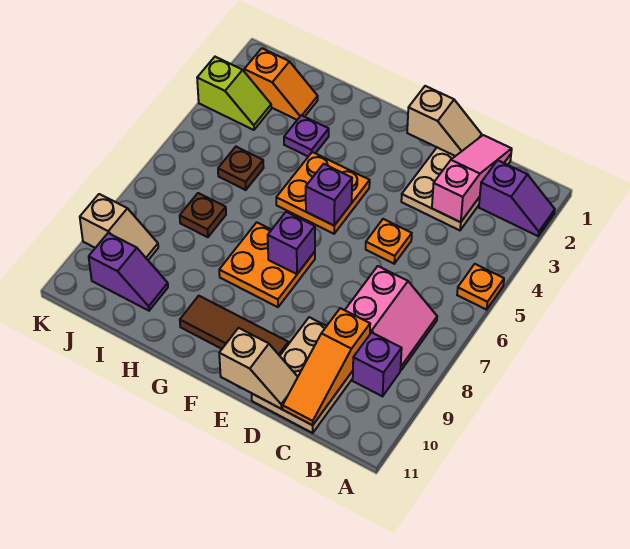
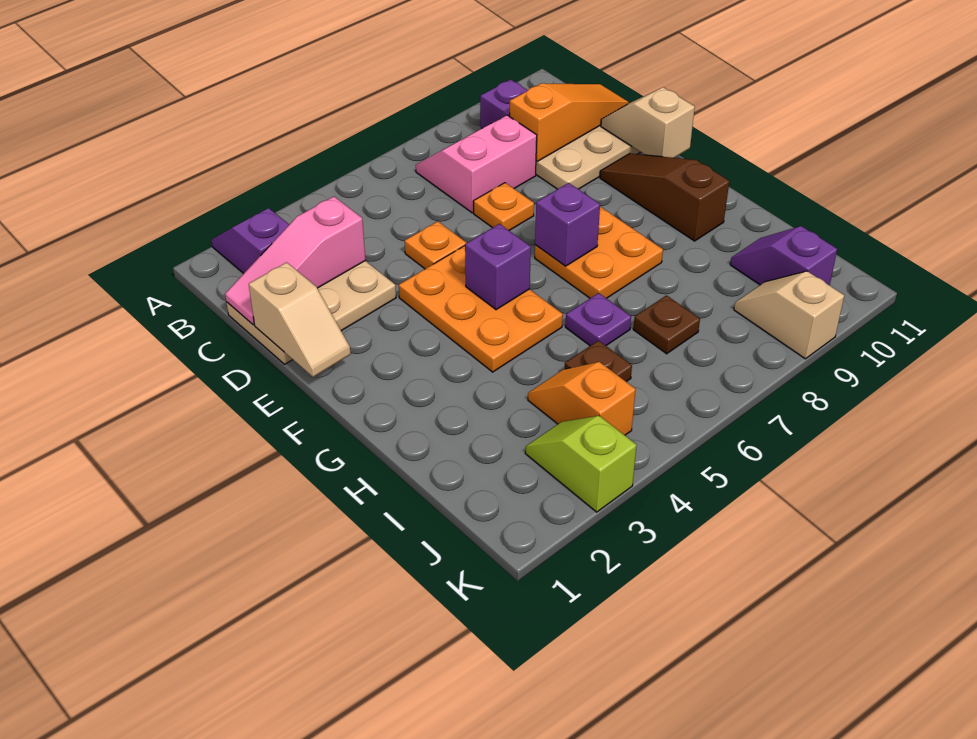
orange 1x1 plate [457,264,504,310] -> orange 1x1 plate moved to [473,183,534,230]
tan 1x2 slope [407,86,482,156] -> tan 1x2 slope turned to [249,262,351,377]
brown 1x3 tile [180,296,288,356] -> brown 1x3 slope [600,154,729,241]
orange 2x2 plate [276,152,370,234] -> orange 2x3 plate [399,246,563,372]
purple 1x1 plate [284,115,329,156] -> purple 1x1 plate moved to [565,293,631,346]
orange 1x2 slope [244,48,318,120] -> orange 1x2 slope moved to [528,362,636,435]

